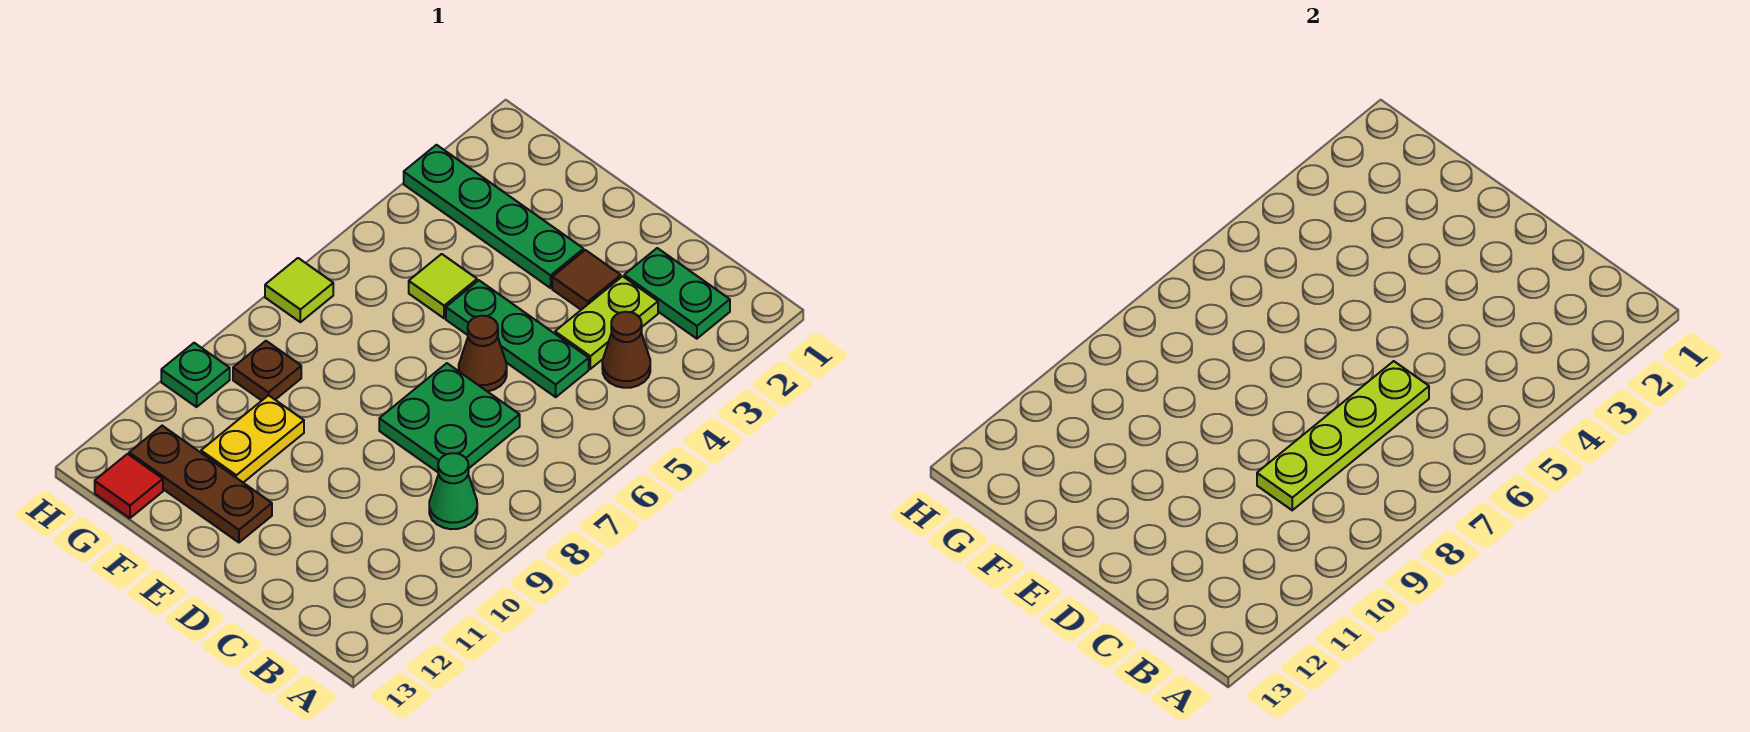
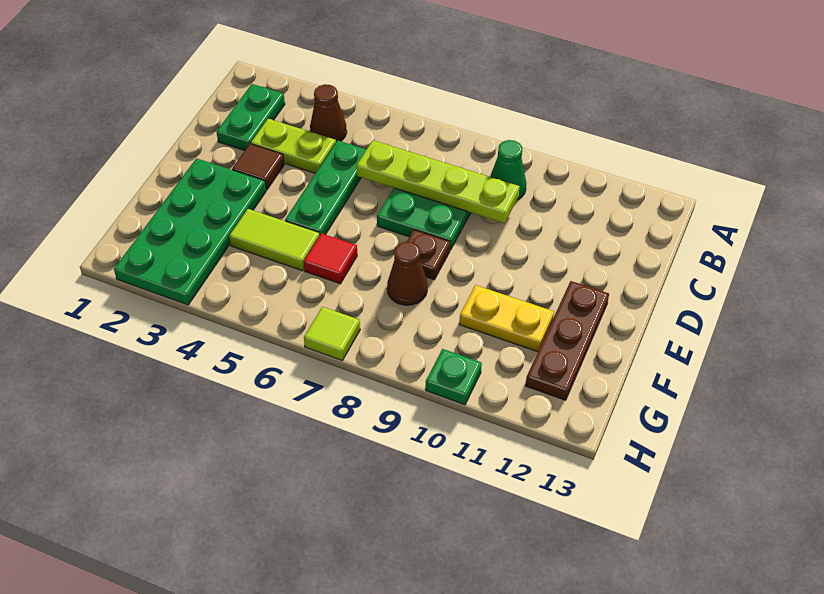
brown 1x1 cone [459,316,507,391] -> brown 1x1 cone moved to [387,242,427,305]
green 1x4 plate [404,145,584,288] -> green 2x4 plate [114,158,266,305]
lime 1x1 tile [409,254,477,318] -> lime 1x2 tile [229,209,320,271]
brown 1x1 plate [233,341,301,400] -> brown 1x1 plate moved to [407,230,450,280]
red 1x1 tile [95,454,163,518] -> red 1x1 tile moved to [304,233,357,284]

